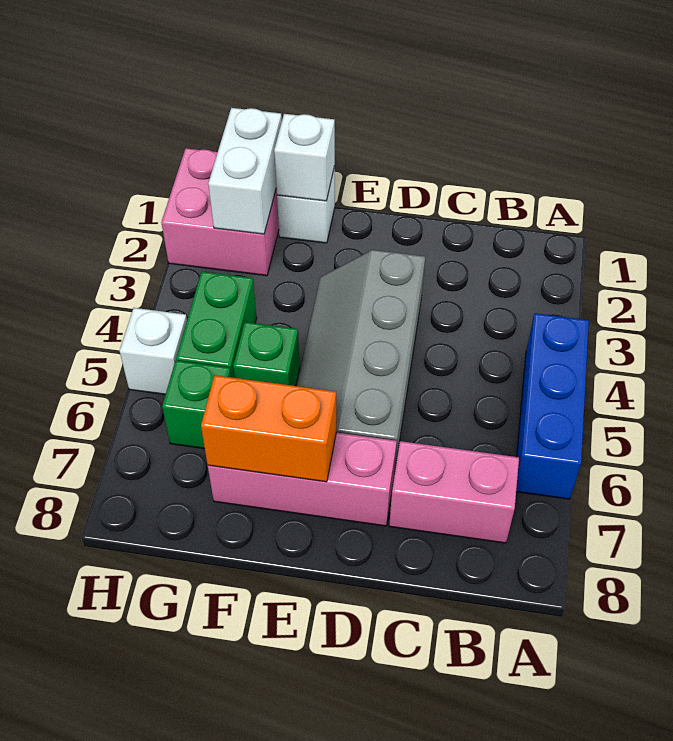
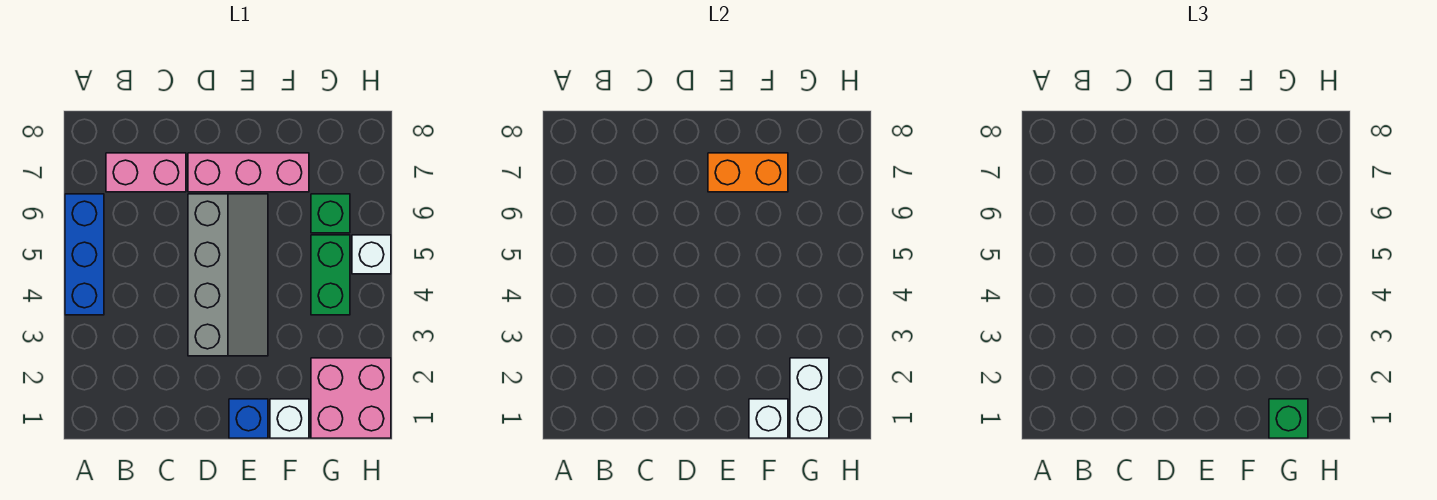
none -> blue 1x1 brick [229,399,268,438]
green 1x1 brick [233,322,300,386] -> green 1x1 brick moved to [1269,399,1308,438]

